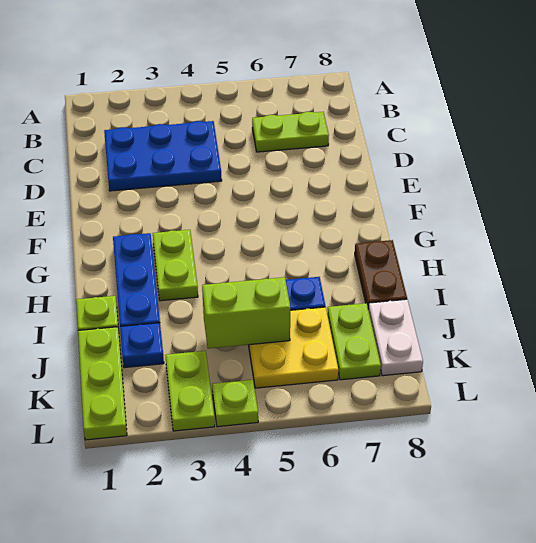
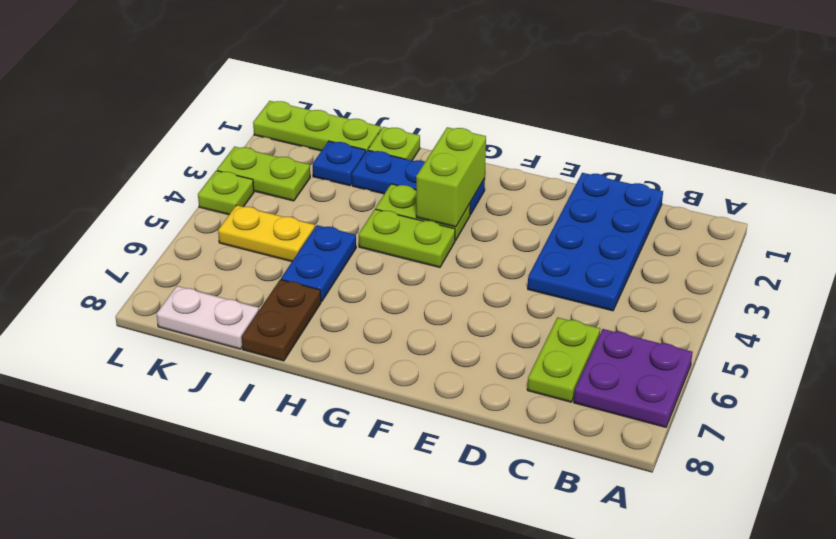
none -> purple 2x2 plate [574,329,693,427]
blue 2x3 plate [104,121,222,191] -> blue 2x4 plate [528,173,663,311]
brown 1x2 plate [355,240,407,306] -> brown 1x2 plate turned to [242,280,321,361]
lime 1x2 brick [202,277,290,349] -> lime 1x2 brick moved to [416,127,486,227]
yellow 2x2 plate [249,307,338,388] -> yellow 1x2 plate [218,205,315,262]
lime 1x2 plate [327,303,381,380] -> lime 1x2 plate moved to [359,209,455,267]

